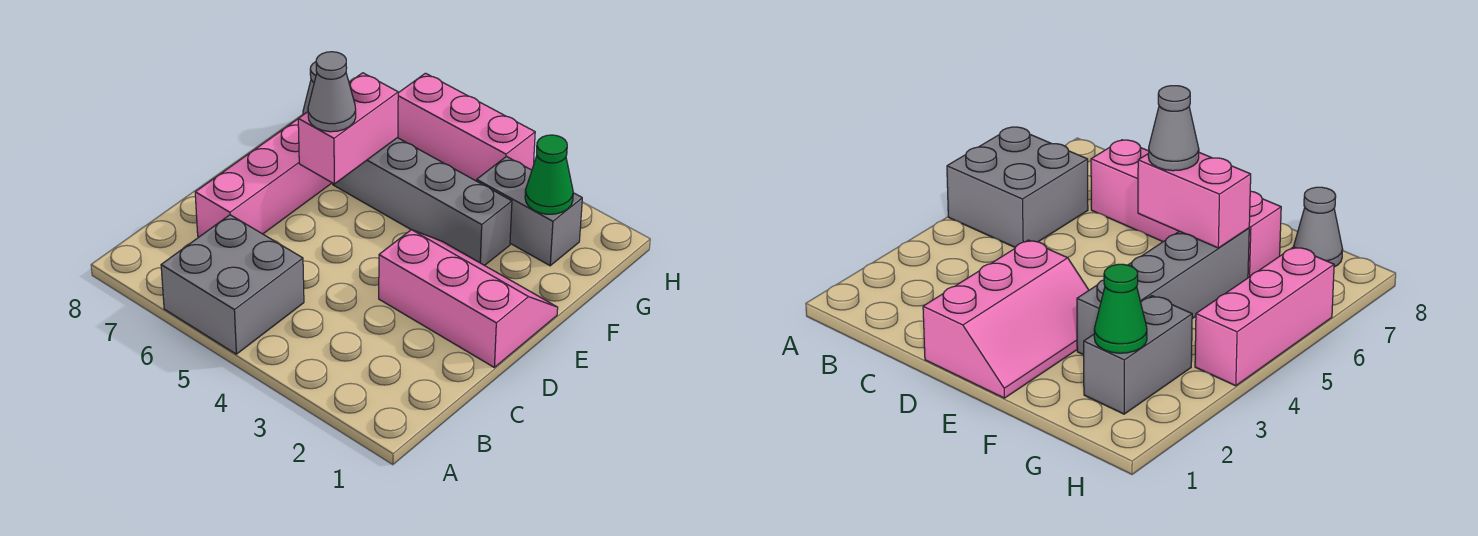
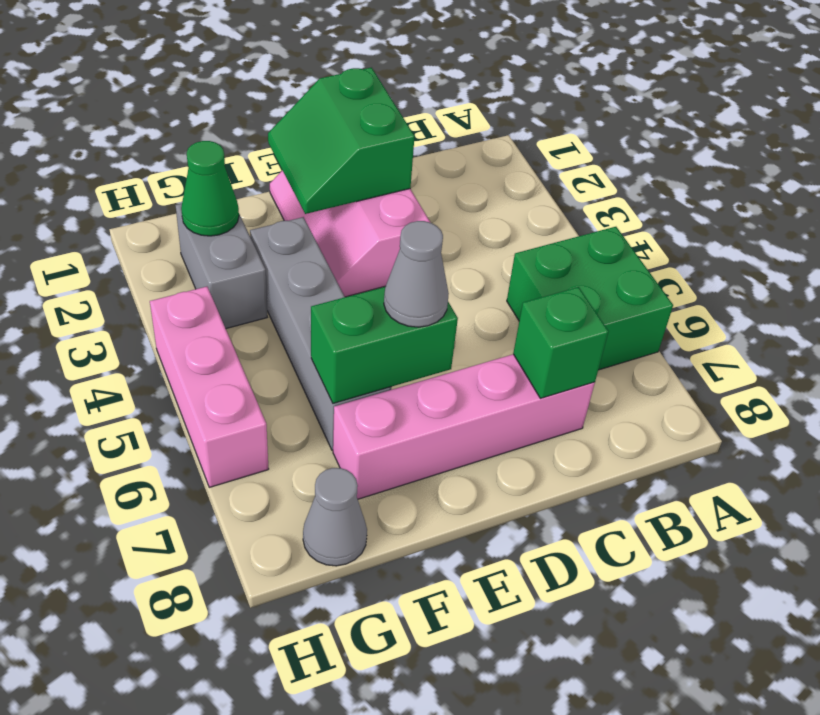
grey 2x2 brick [161,215,304,354] -> green 2x2 brick [507,227,673,370]
none -> green 1x1 brick [513,287,609,398]
none -> green 2x2 slope [268,68,415,214]
pink 1x2 brick [298,73,398,184] -> green 1x2 brick [311,287,458,403]

